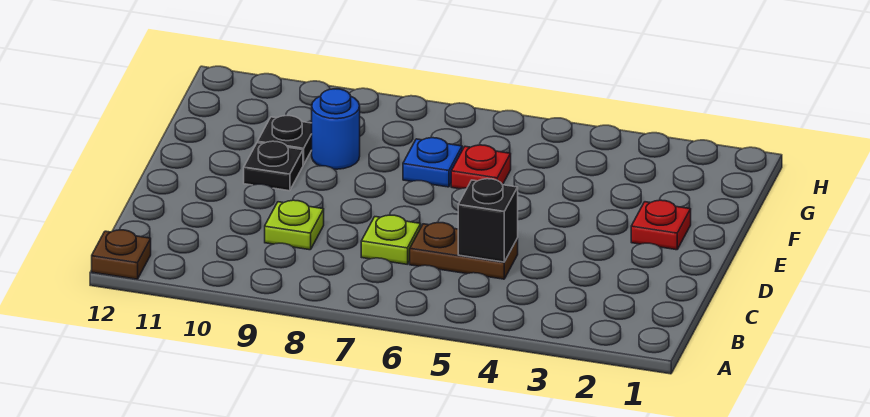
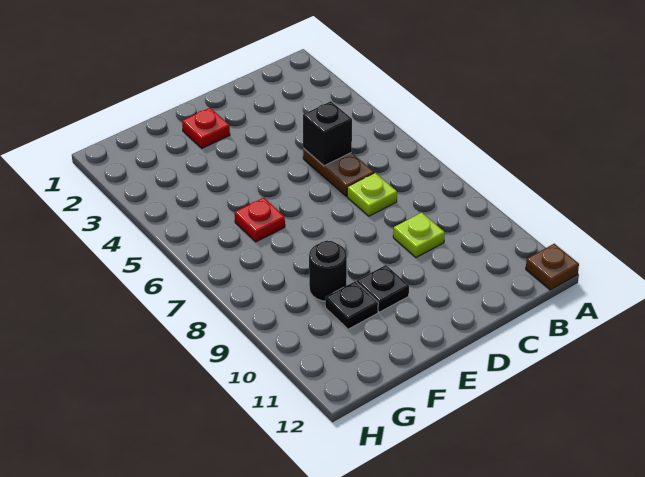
blue 1x1 plate [403,138,462,187] -> none
blue 1x1 round brick [312,89,360,169] -> black 1x1 round brick [309,241,347,301]

